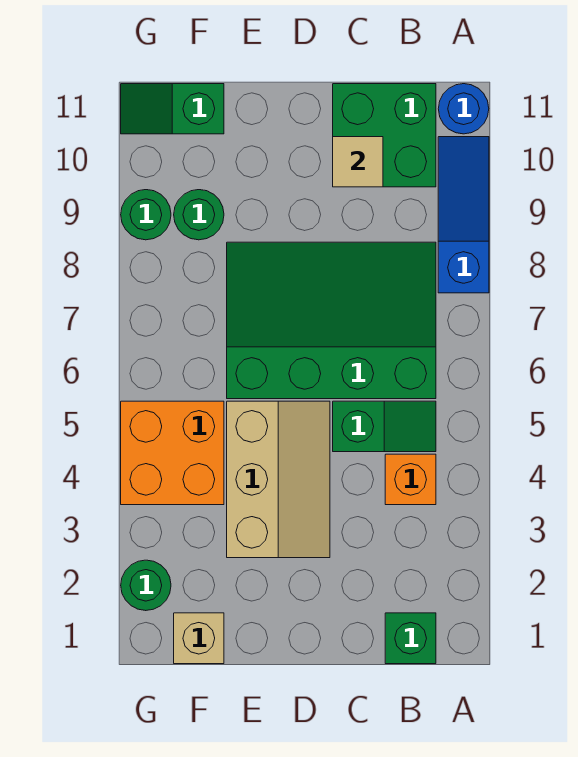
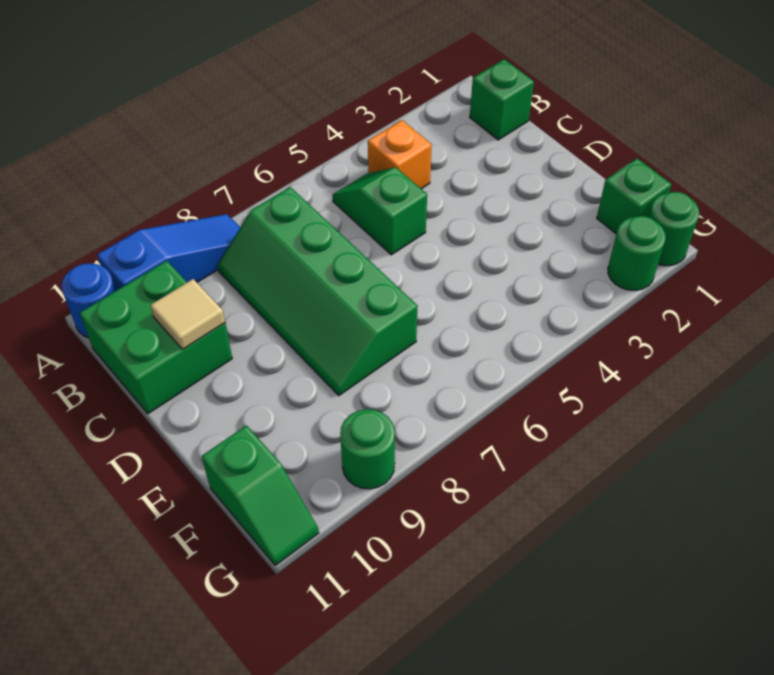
blue 1x3 slope [438,137,489,293] -> blue 1x3 slope turned to [97,214,240,291]
green 3x4 slope [227,242,436,399] -> green 2x4 slope [217,187,418,396]
tan 2x3 slope [227,401,330,558] -> none
tan 1x1 brick [174,613,224,664] -> green 1x1 brick [597,158,672,234]
orange 2x2 brick [121,401,224,505] -> none
green 1x1 round brick [174,190,224,240] -> green 1x1 round brick moved to [649,192,699,266]

